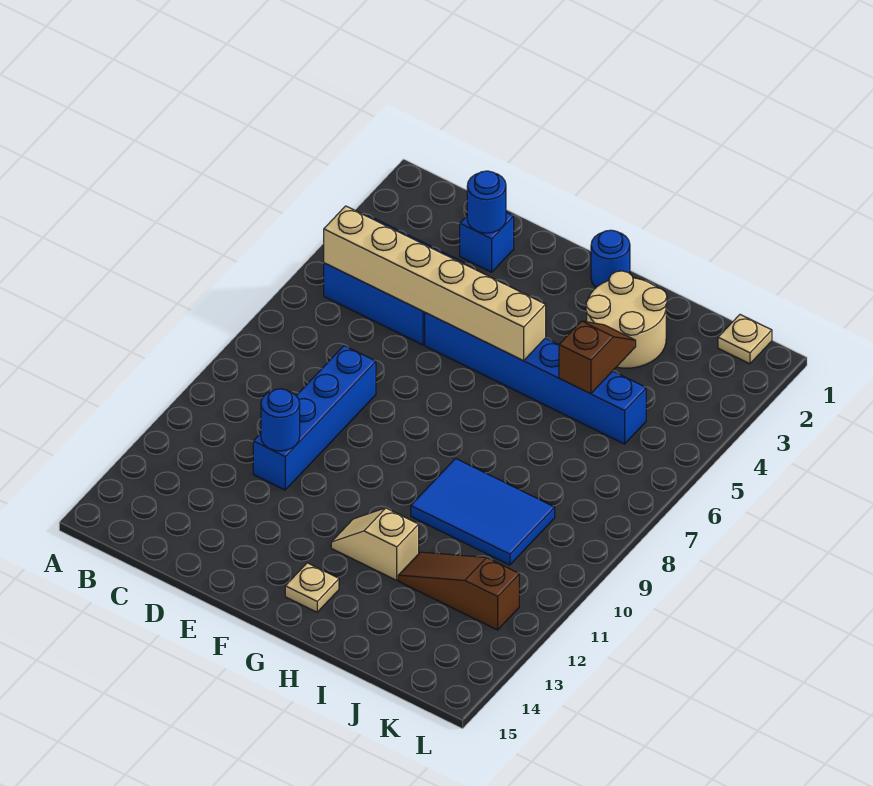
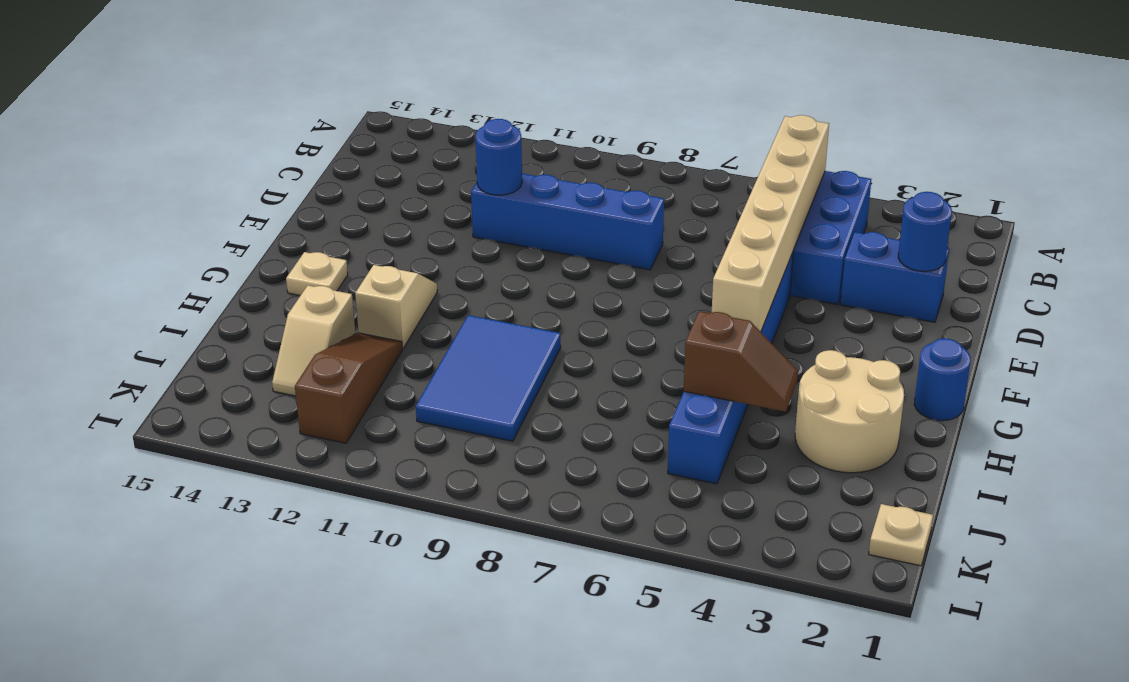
blue 1x1 brick [460,212,514,272] -> blue 1x2 brick [840,232,949,322]
none -> tan 1x2 slope [272,286,355,396]

